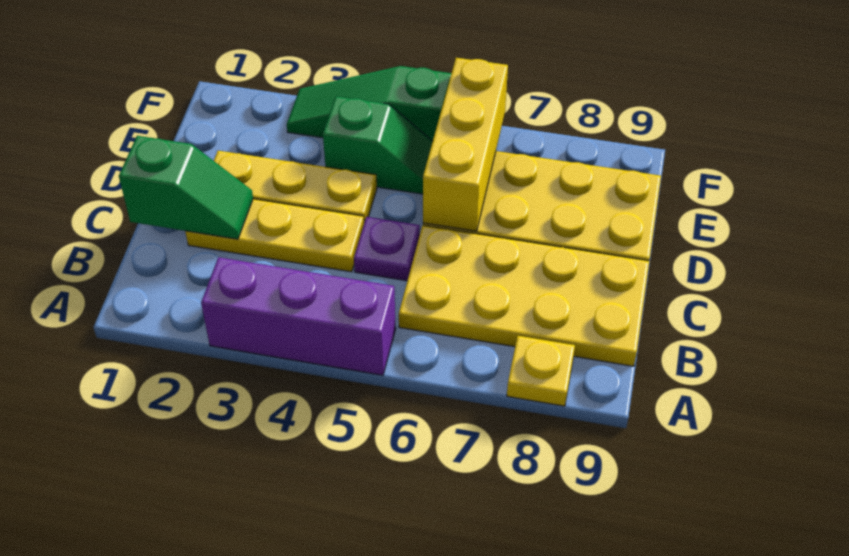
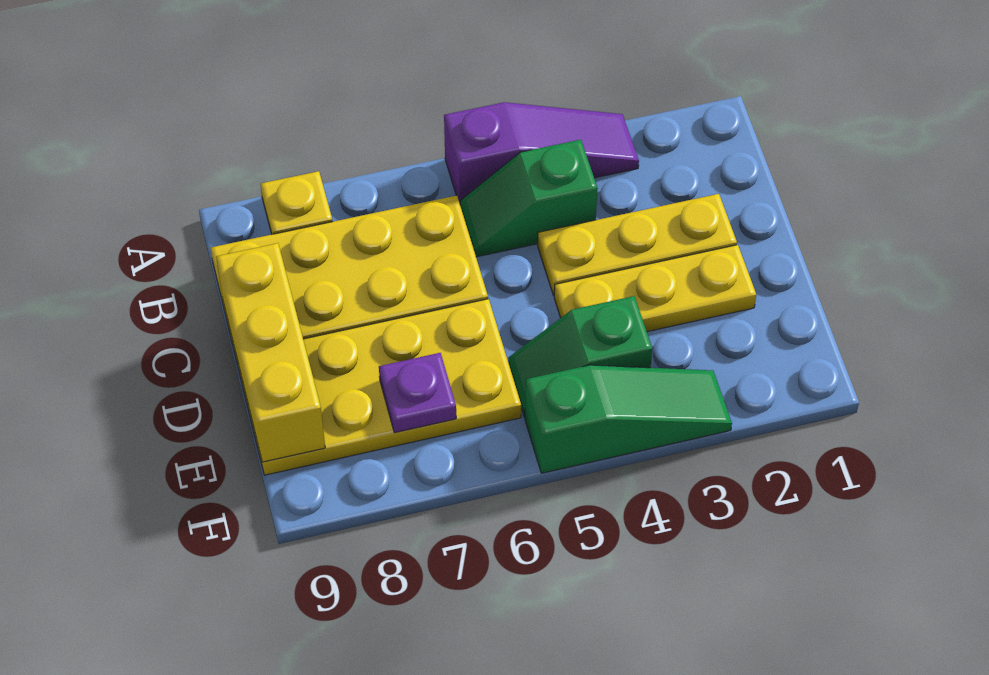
purple 1x3 brick [201,257,396,375] -> purple 1x3 slope [444,102,639,203]
green 1x2 slope [119,136,253,239] -> green 1x2 slope moved to [460,140,598,257]
purple 1x1 plate [354,217,420,281] -> purple 1x1 plate moved to [379,353,456,433]
yellow 1x3 brick [423,58,508,231] -> yellow 1x3 brick moved to [216,243,325,462]

